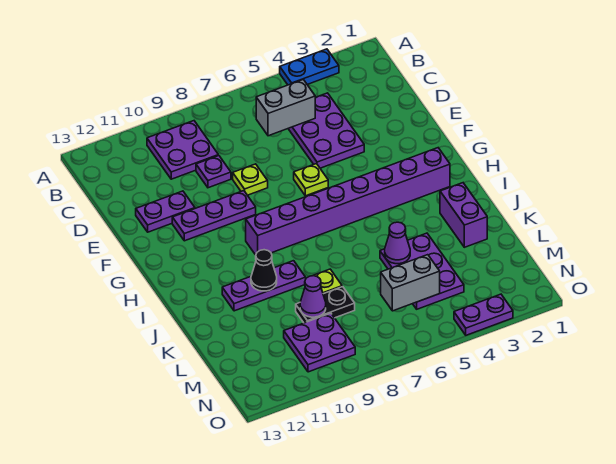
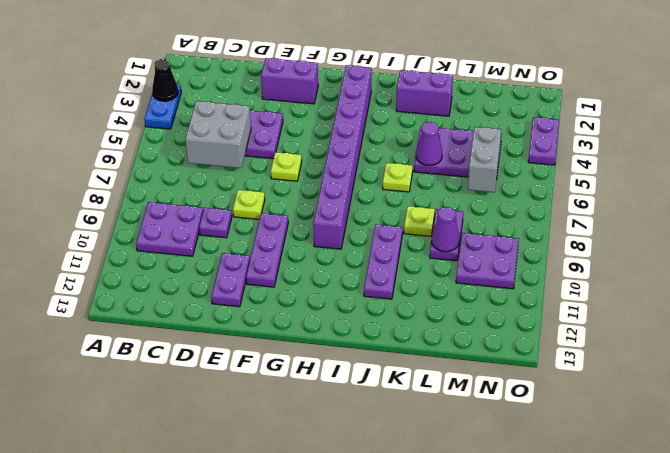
grey 1x2 brick [256,80,315,136] -> grey 2x2 brick [185,101,251,168]
none -> purple 1x2 brick [261,58,318,104]
none -> lime 1x1 plate [383,163,413,192]
black 1x1 cone [251,250,277,291] -> black 1x1 cone moved to [152,59,178,101]
black 1x2 plate [296,287,355,323] -> purple 1x2 plate [430,209,463,261]

